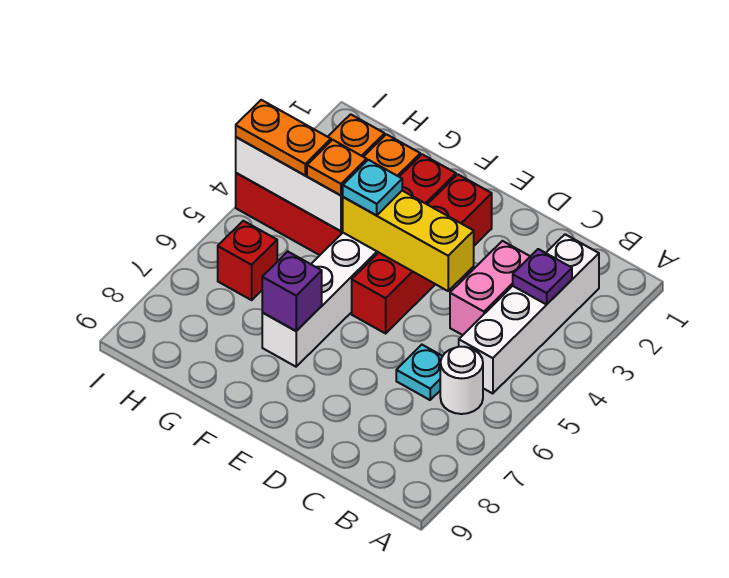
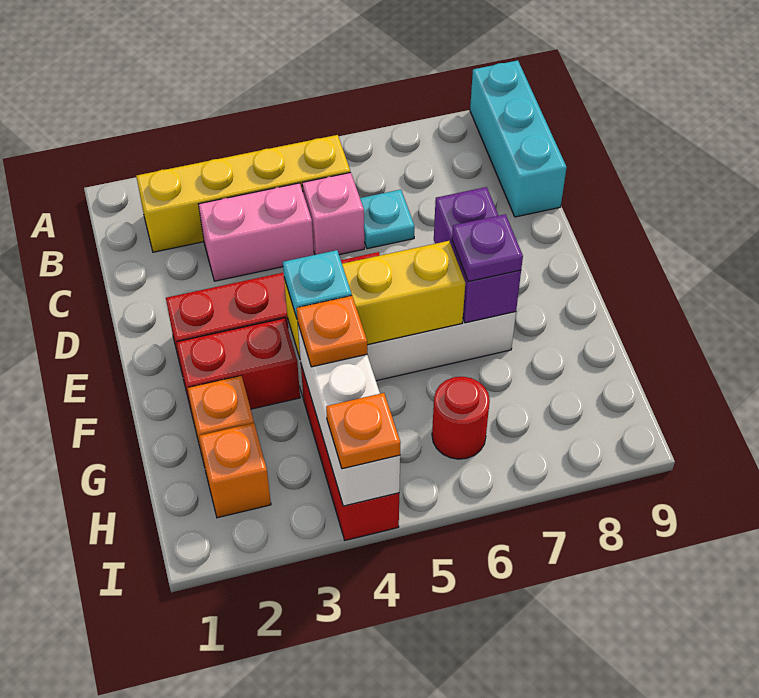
none -> cyan 1x3 brick [470,60,567,217]
white 1x4 brick [459,234,599,394] -> yellow 1x4 brick [136,135,350,252]
purple 1x1 plate [513,249,572,305] -> purple 1x1 plate moved to [452,214,523,282]
white 1x1 round brick [440,347,483,414] -> none
none -> pink 1x1 brick [302,172,364,255]
yellow 1x3 brick [343,191,474,291] -> yellow 1x3 brick turned to [284,241,465,358]
purple 1x1 brick [262,252,322,331] -> purple 1x2 brick [434,187,521,323]
orange 1x2 plate [236,100,331,175] -> orange 1x1 plate [326,393,401,469]
red 1x1 brick [218,221,277,300] -> red 1x1 round brick [432,377,490,459]

